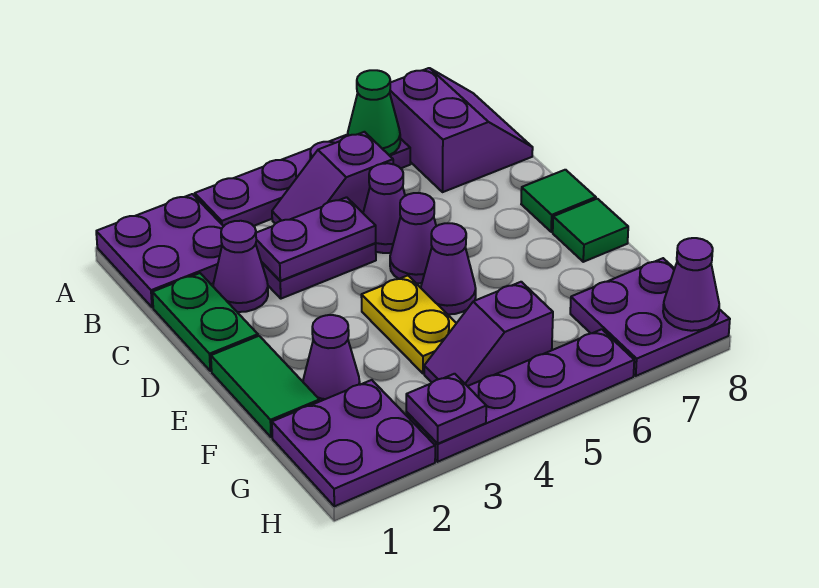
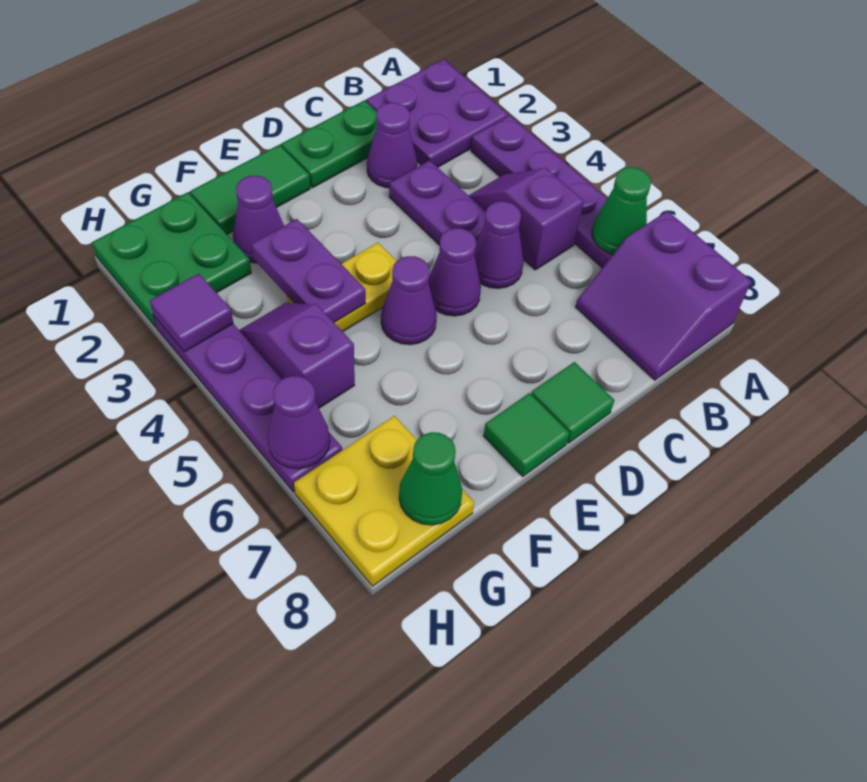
purple 2x2 slope [390,68,533,192] -> purple 2x2 slope turned to [575,211,751,380]
purple 1x2 plate [256,197,376,281] -> purple 1x2 plate moved to [251,219,366,323]
purple 2x2 plate [272,380,435,506] -> green 2x2 plate [92,192,251,327]
purple 2x2 plate [570,258,730,376] -> yellow 2x2 plate [294,416,474,586]
none -> green 1x1 cone [399,432,462,525]
purple 1x1 plate [406,374,486,444] -> purple 1x1 tile [150,273,233,352]
purple 1x1 cone [663,238,719,331] -> purple 1x1 cone moved to [267,376,330,469]

